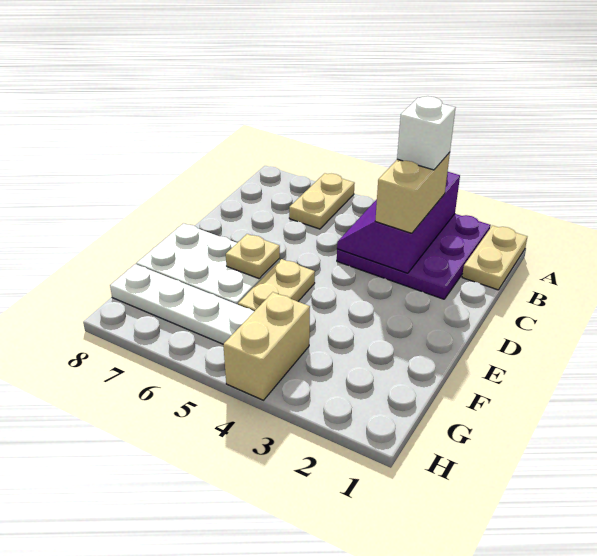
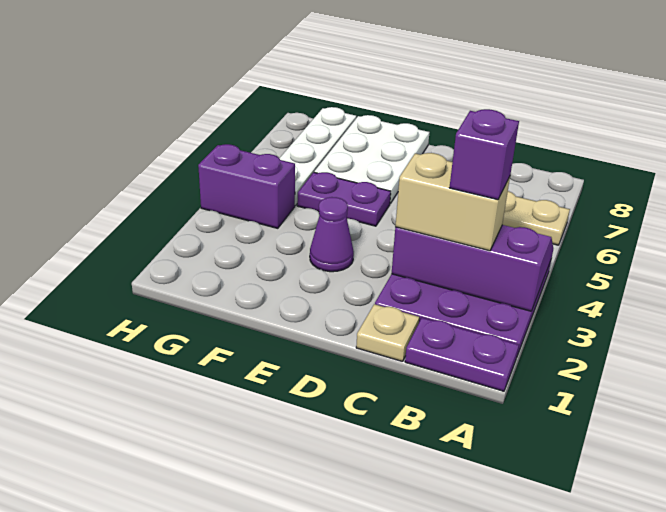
tan 1x2 plate [462,226,527,290] -> purple 1x2 plate [405,318,519,391]
white 1x1 brick [397,96,455,170] -> purple 1x1 brick [449,109,519,200]
none -> purple 1x1 cone [310,197,354,272]
tan 1x2 plate [238,259,315,311] -> purple 1x2 plate [297,172,391,226]
tan 1x1 plate [226,234,280,279] -> tan 1x1 plate moved to [356,304,419,362]
tan 1x2 brick [223,292,310,400] -> purple 1x2 brick [198,144,295,228]

